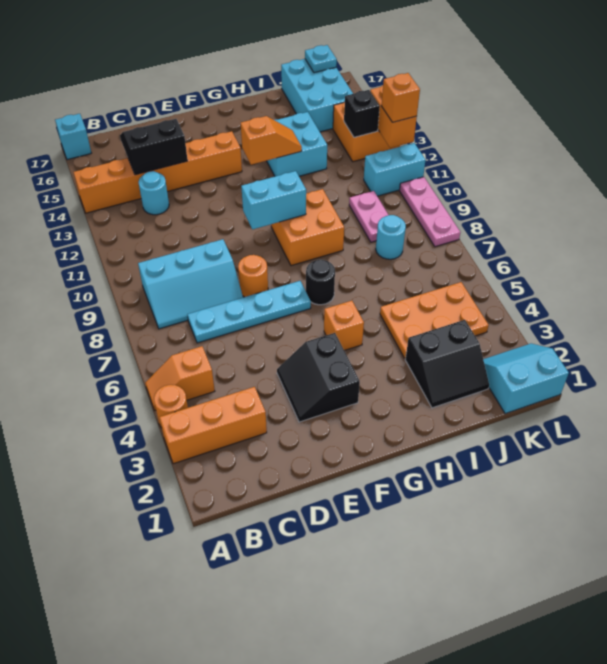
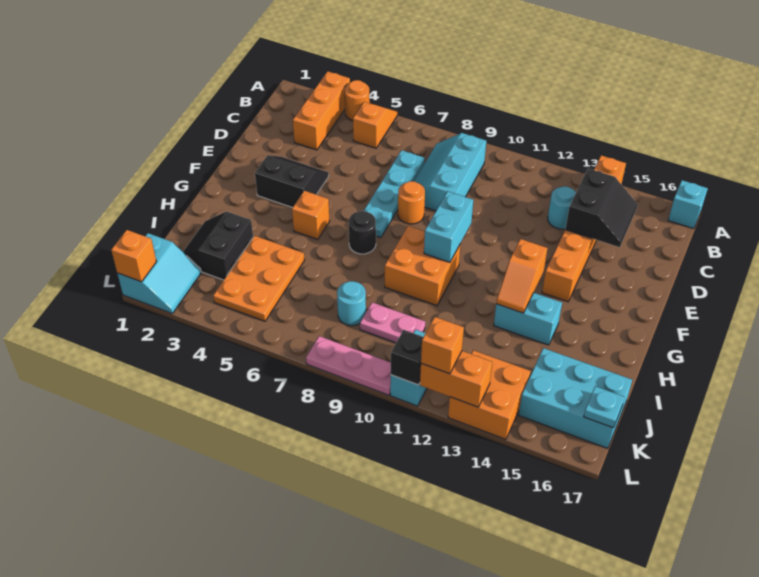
cyan 2x2 brick [267,112,327,176] -> cyan 1x2 brick [494,293,562,345]
black 1x1 brick [344,90,380,137] -> black 1x1 brick moved to [391,330,423,385]
none -> orange 1x1 brick [111,230,156,282]

